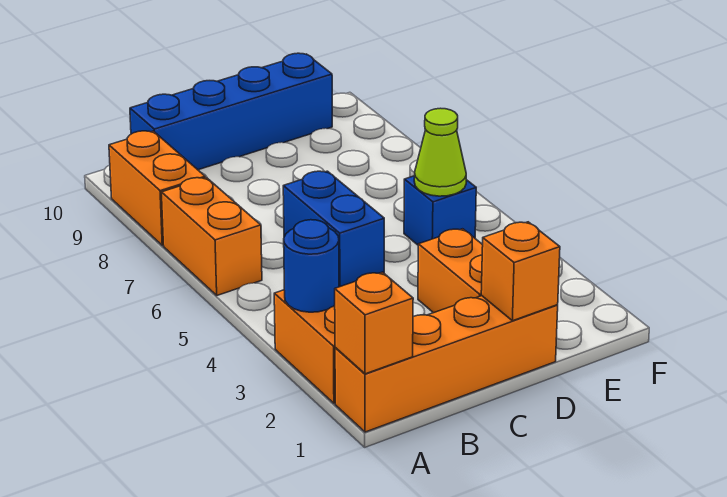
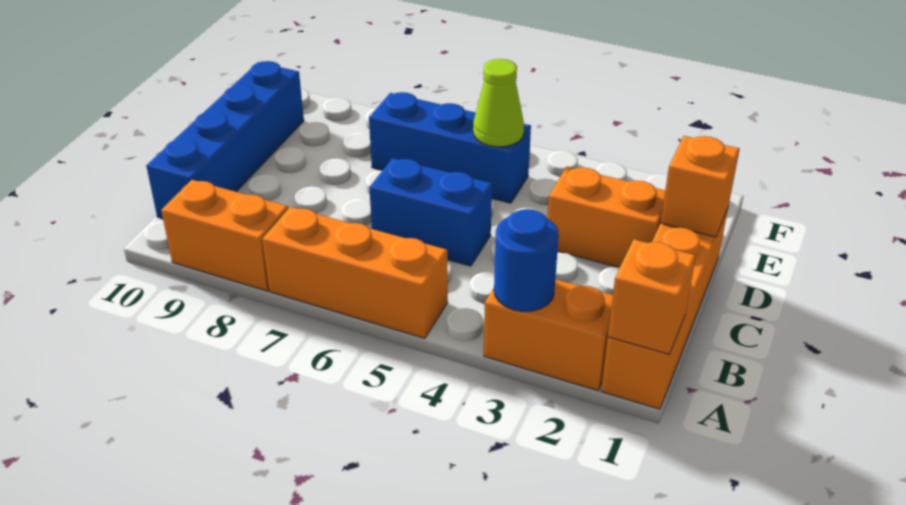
orange 1x2 brick [161,178,262,295] -> orange 1x3 brick [262,207,448,338]
blue 1x1 brick [404,176,476,245] -> blue 1x3 brick [369,92,531,203]

